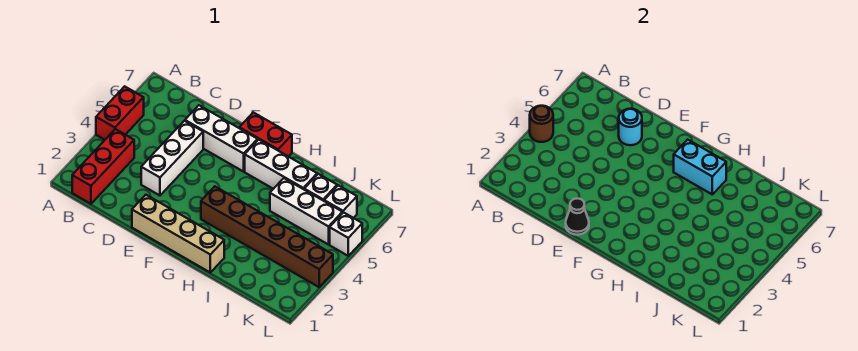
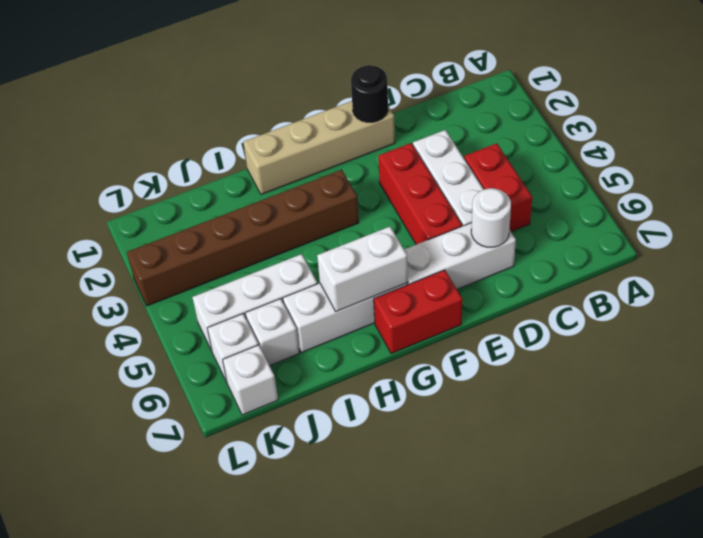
red 1x2 brick [96,86,144,140] -> red 1x2 brick moved to [464,143,532,232]
brown 1x1 round brick [530,106,553,142] -> none
red 1x3 brick [72,129,134,204] -> red 1x3 brick moved to [378,143,462,245]
cyan 1x1 round brick [619,109,642,145] -> white 1x1 round brick [471,188,511,247]
black 1x1 cone [566,198,589,235] -> black 1x1 round brick [351,65,388,122]
cyan 1x2 brick [674,140,726,194] -> white 1x2 brick [317,227,408,312]
white 1x1 brick [330,213,362,256] -> white 1x1 brick moved to [223,345,278,415]

